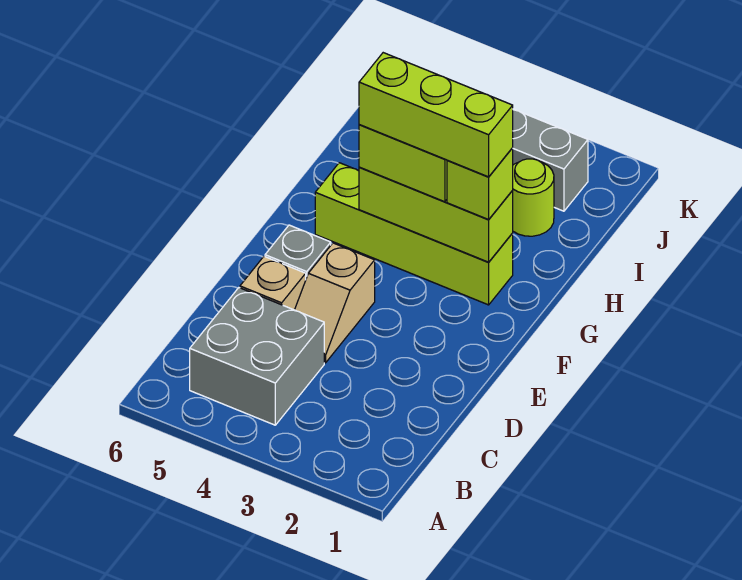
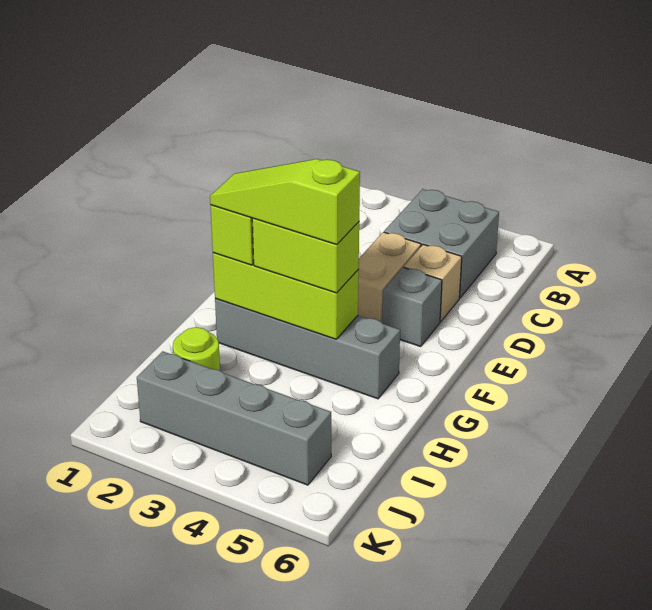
tan 1x2 slope [295,243,375,363] -> tan 1x2 brick [358,232,421,322]
lime 1x4 brick [315,163,513,305] -> grey 1x4 brick [215,299,400,399]
lime 1x3 brick [359,53,513,177] -> lime 1x3 slope [210,159,360,245]

